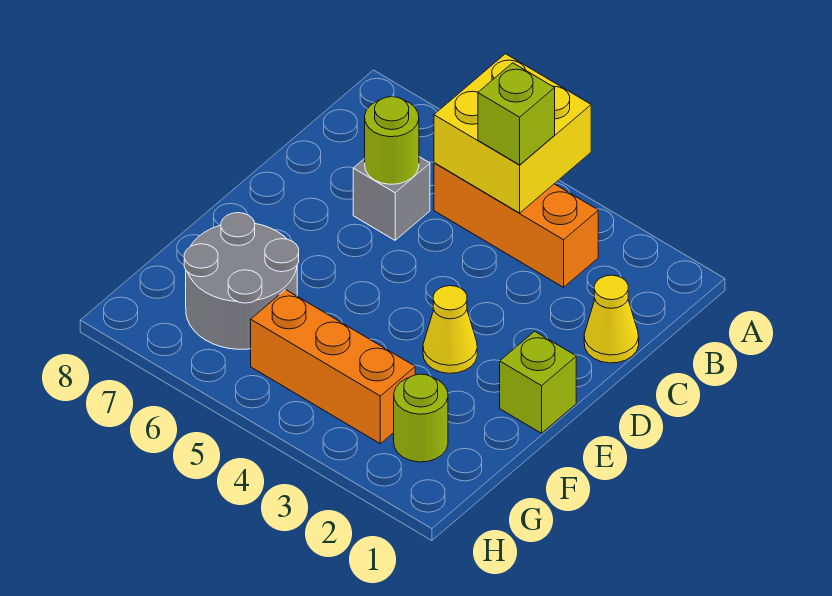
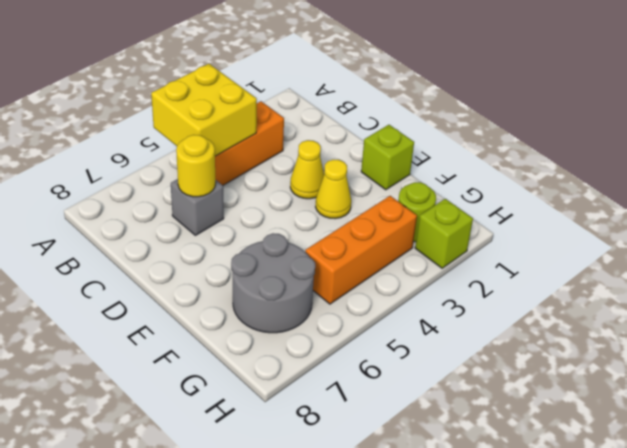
lime 1x1 brick [478,63,555,165] -> lime 1x1 brick moved to [415,199,473,268]
yellow 1x1 cone [584,275,639,363] -> yellow 1x1 cone moved to [290,140,324,199]
lime 1x1 round brick [365,97,419,184] -> yellow 1x1 round brick [176,135,216,197]

